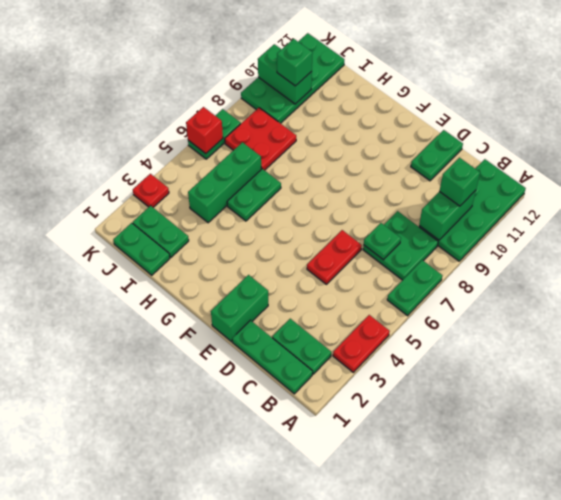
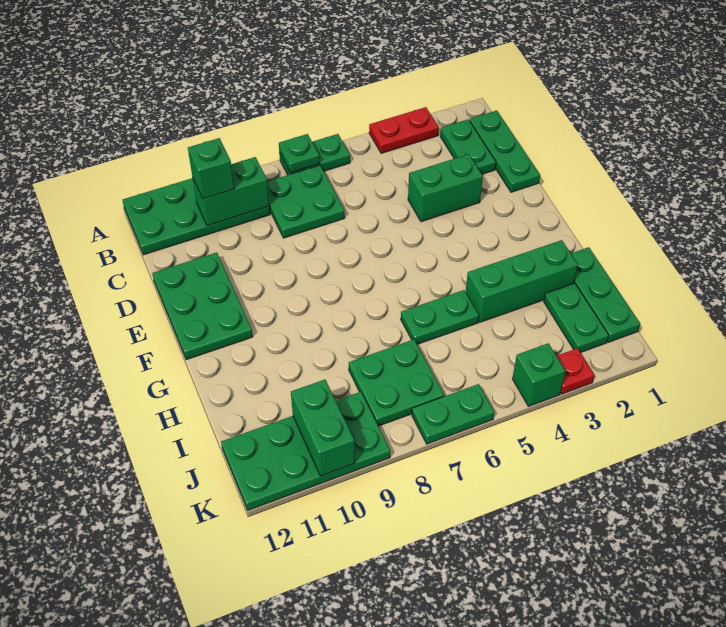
green 1x1 plate [364,223,401,260] -> green 1x1 plate moved to [279,134,320,173]
red 1x2 plate [307,230,362,284] -> none
green 1x2 plate [411,130,463,181] -> green 2x3 plate [152,252,253,360]
green 1x2 brick [211,275,268,342] -> green 1x2 brick moved to [408,154,483,222]
green 1x2 plate [113,223,170,275] -> green 1x3 plate [571,247,640,342]
green 1x3 brick [188,142,261,223] -> green 1x3 brick moved to [466,240,578,322]
red 2x2 plate [225,108,296,170] -> green 2x2 plate [349,340,444,426]
green 1x1 brick [277,39,313,86] -> green 1x1 brick moved to [512,343,565,406]
red 1x1 brick [186,107,223,154] -> none

